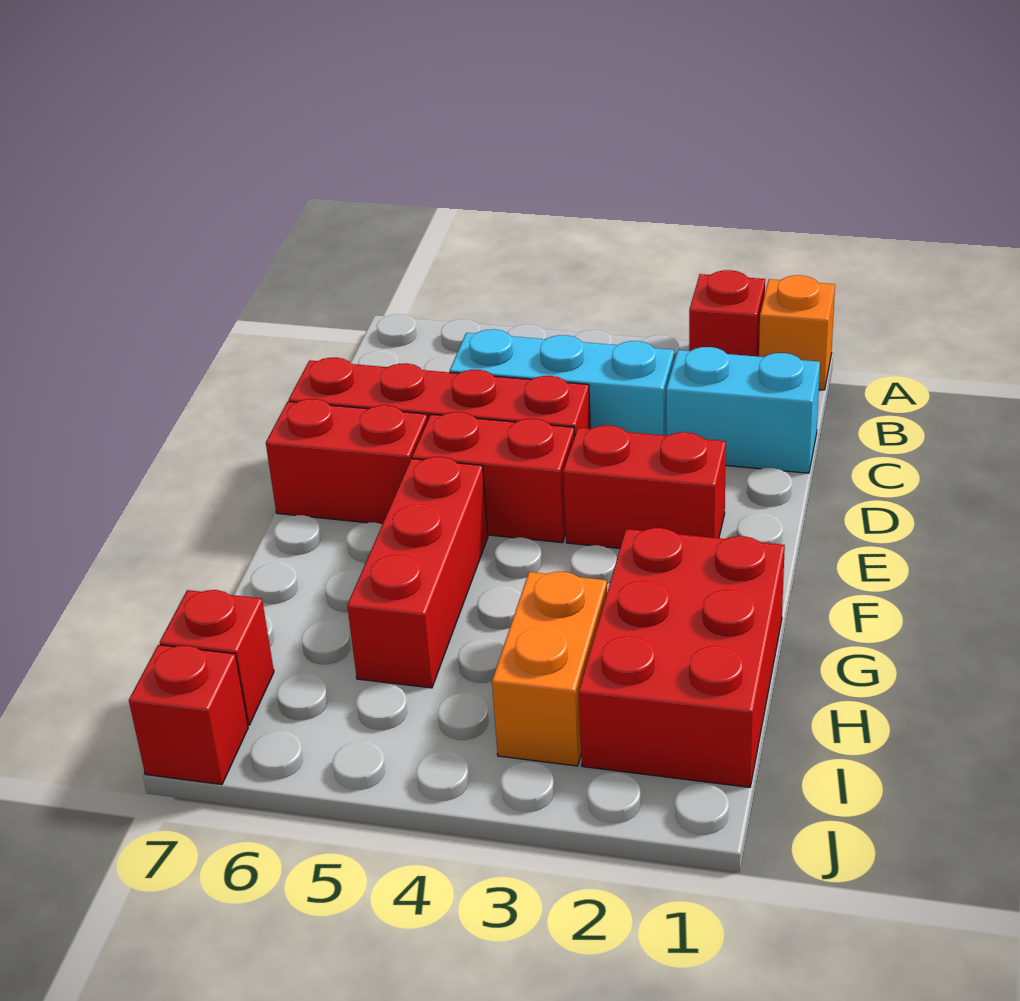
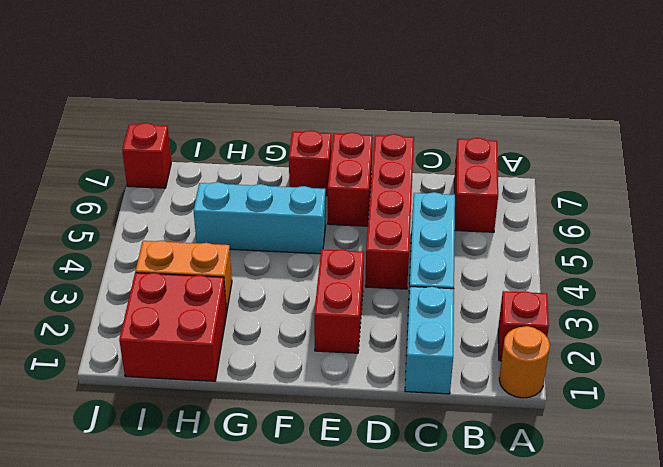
orange 1x1 brick [759,275,835,390] -> orange 1x1 round brick [499,326,550,398]
red 1x2 brick [412,412,575,543] -> red 1x2 brick moved to [454,138,498,232]
red 1x3 brick [347,457,488,688] -> cyan 1x3 brick [194,182,326,254]
red 2x3 brick [579,528,785,787] -> red 2x2 brick [119,273,227,381]
red 1x1 brick [160,590,274,725] -> red 1x1 brick moved to [289,130,331,196]

